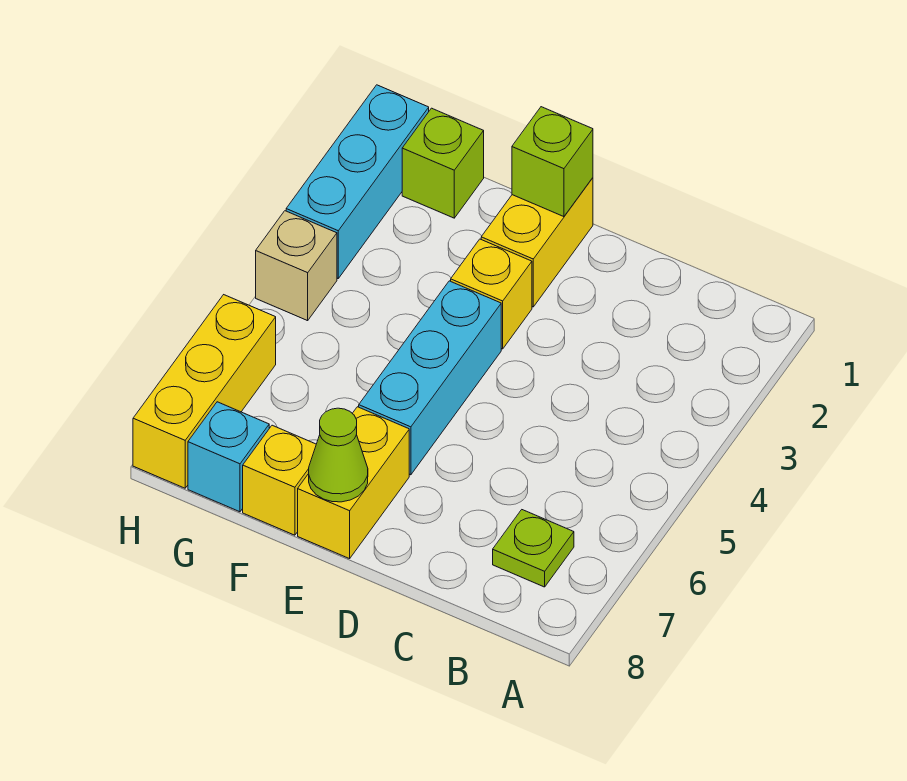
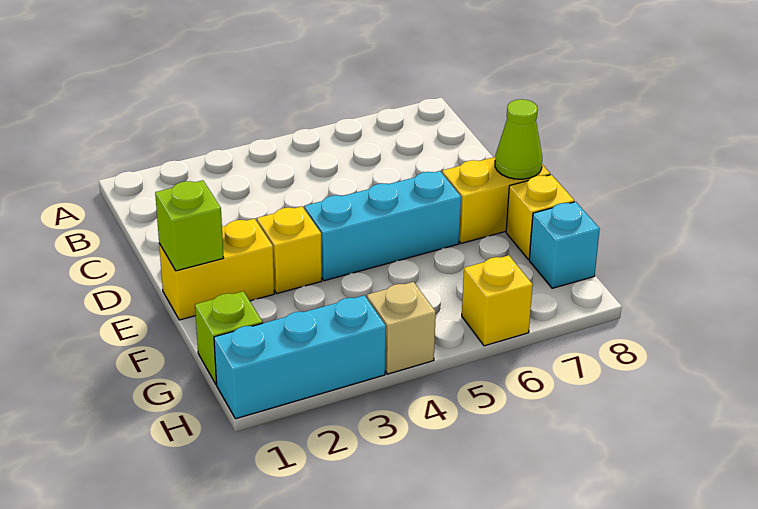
lime 1x1 plate [493,510,574,587] -> none
yellow 1x3 brick [133,295,276,488] -> yellow 1x1 brick [462,255,533,346]

